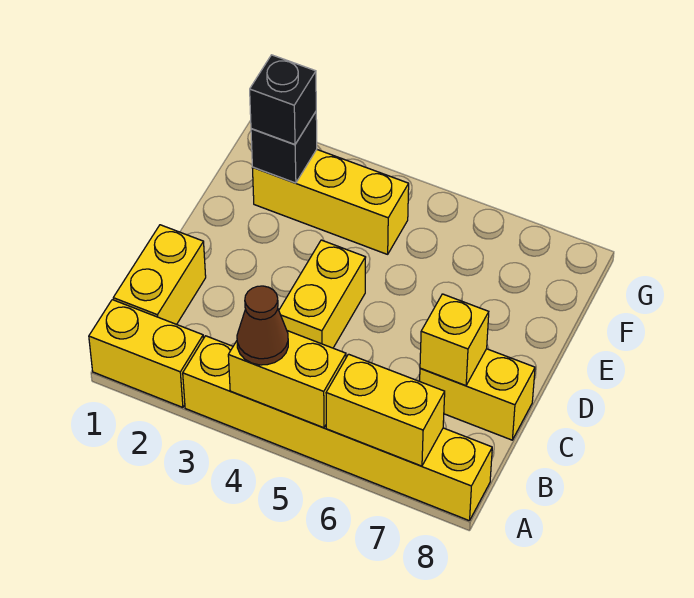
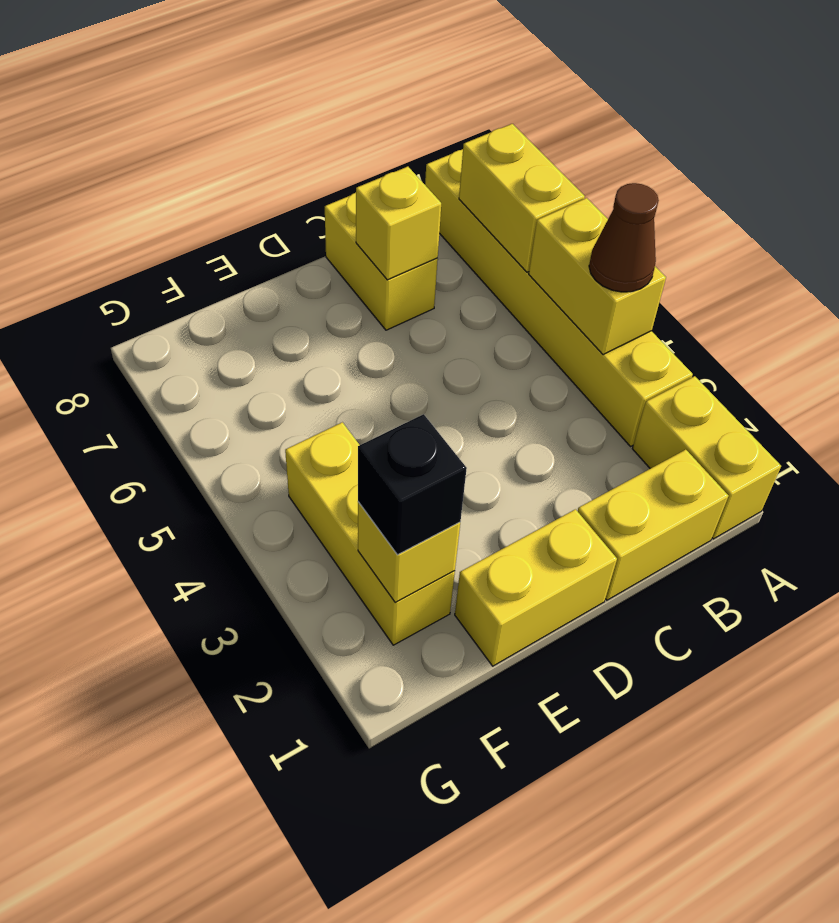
yellow 1x2 brick [279,240,366,348] -> yellow 1x2 brick moved to [455,509,617,666]
black 1x1 brick [251,112,317,183] -> yellow 1x1 brick [358,502,460,603]

